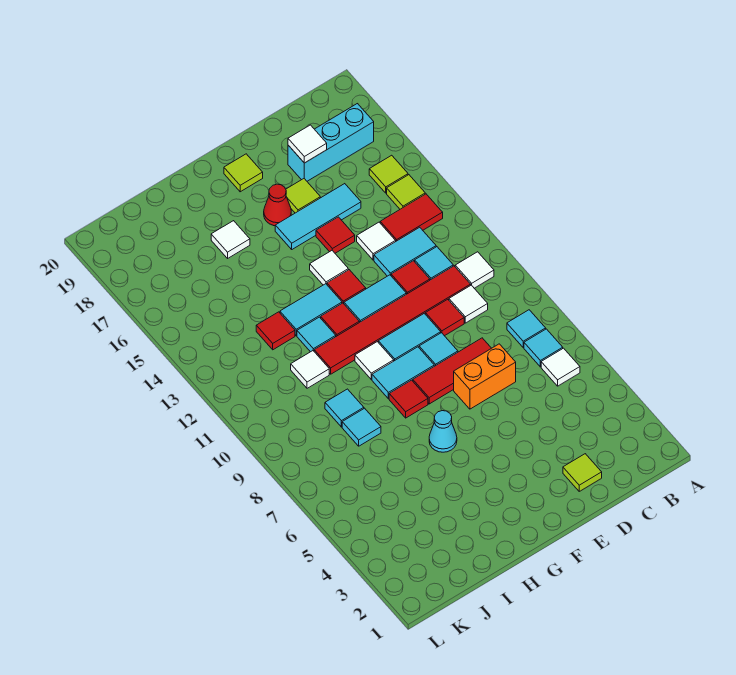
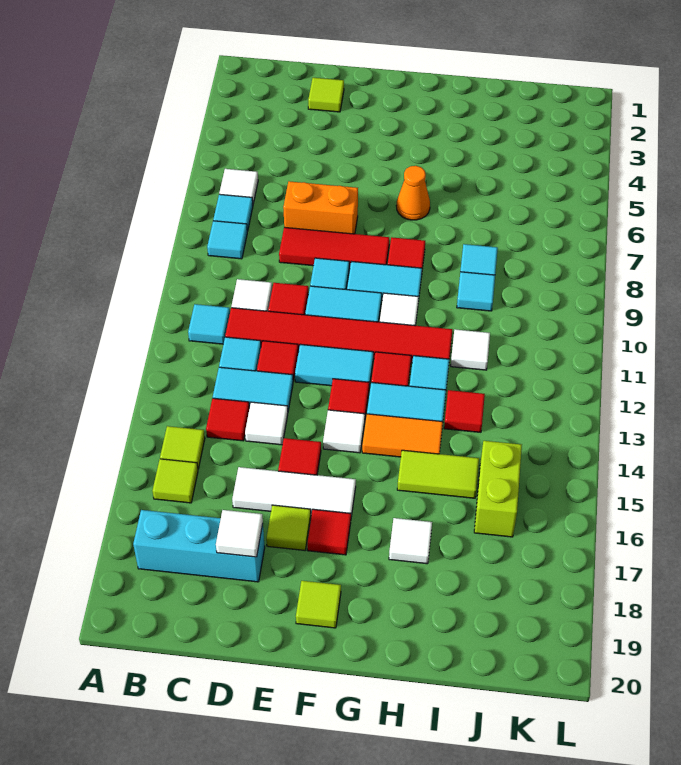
white 1x1 tile [455,252,494,288] -> cyan 1x1 tile [188,304,230,344]
red 1x2 tile [380,194,443,241] -> red 1x1 tile [206,398,249,441]
cyan 1x3 tile [275,184,361,249] -> white 1x3 tile [232,467,356,517]
red 1x1 cone [264,184,291,226] -> red 1x1 tile [307,509,351,555]
cyan 1x1 cone [429,411,457,452] -> orange 1x1 cone [396,166,430,220]
none -> orange 1x2 tile [362,414,443,457]
none -> lime 1x2 tile [397,450,479,498]
none -> lime 1x2 brick [474,441,522,537]

